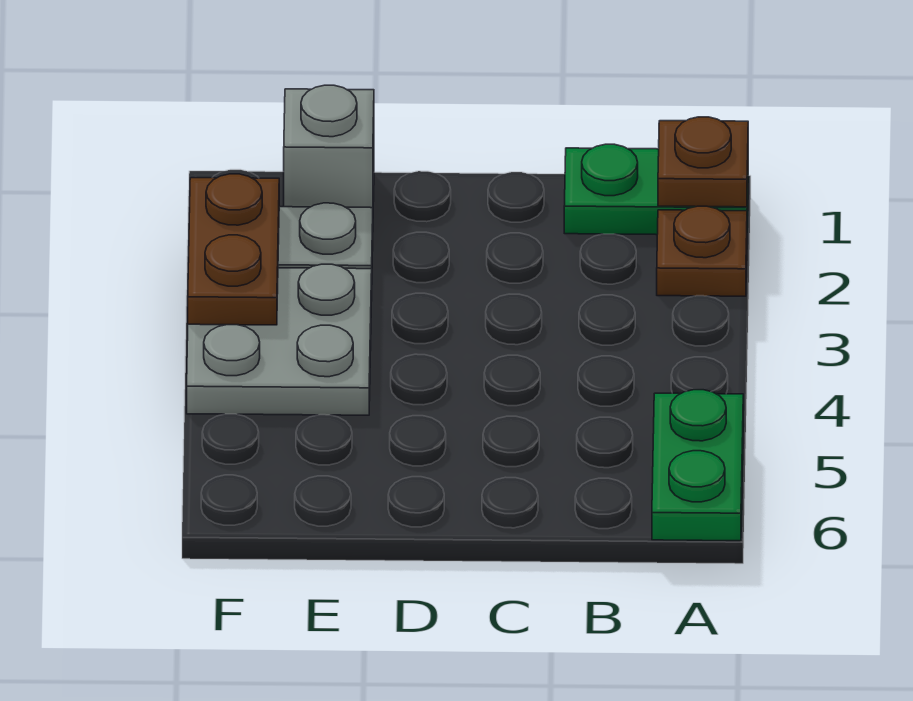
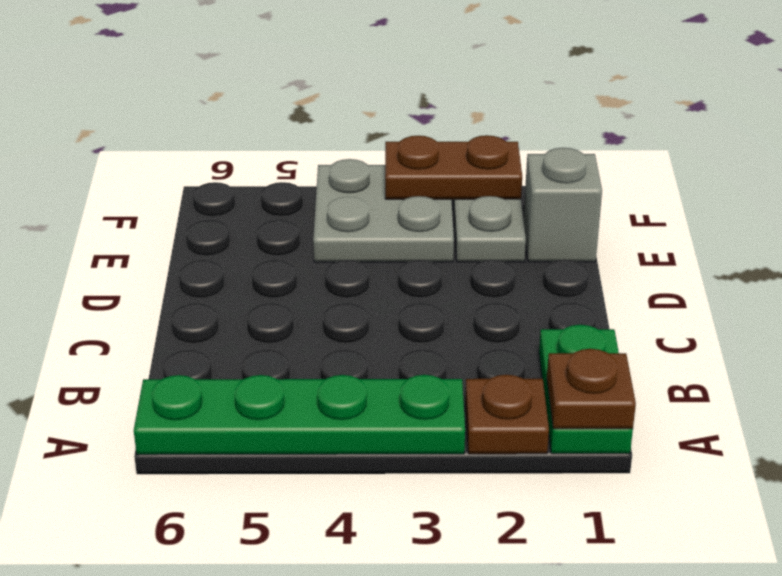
green 1x2 plate [652,390,743,541] -> green 1x4 plate [134,375,465,455]

